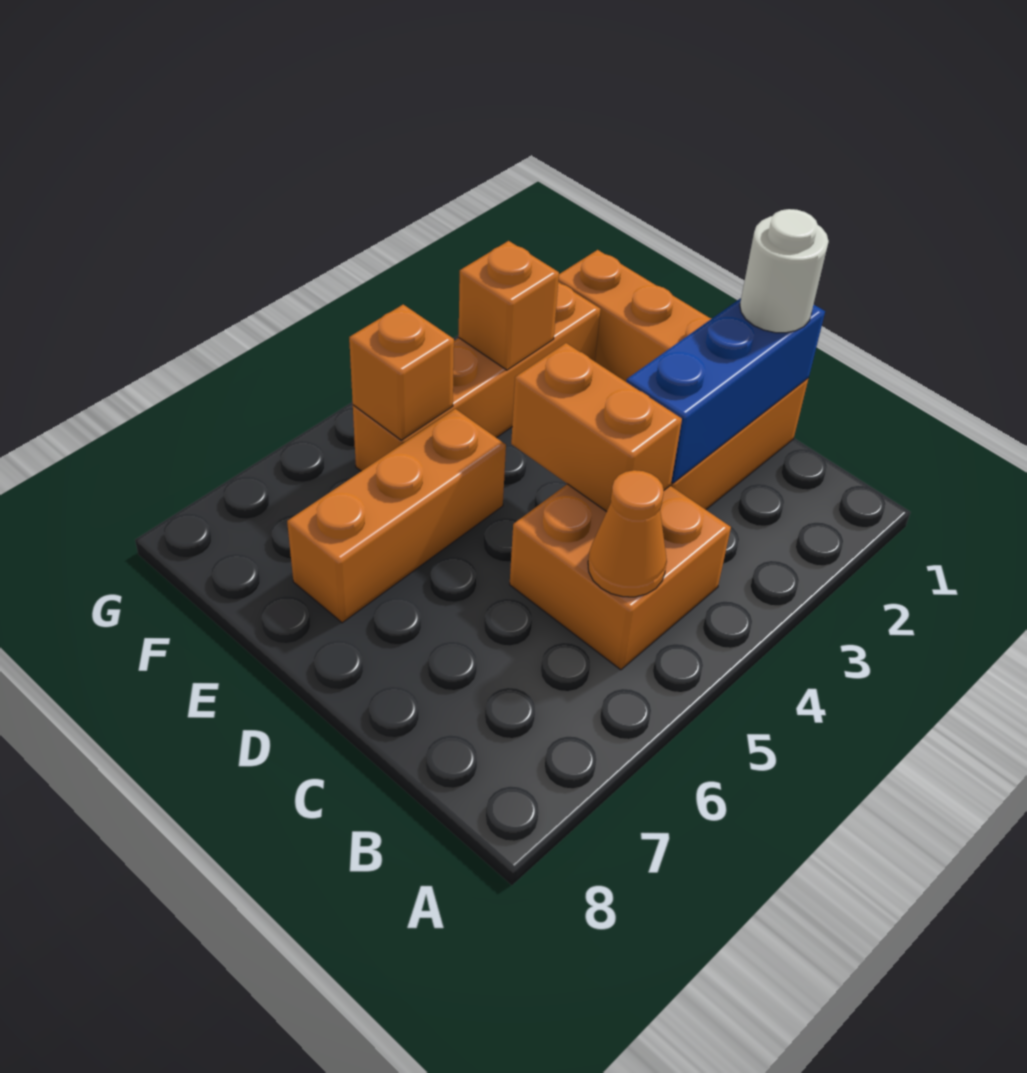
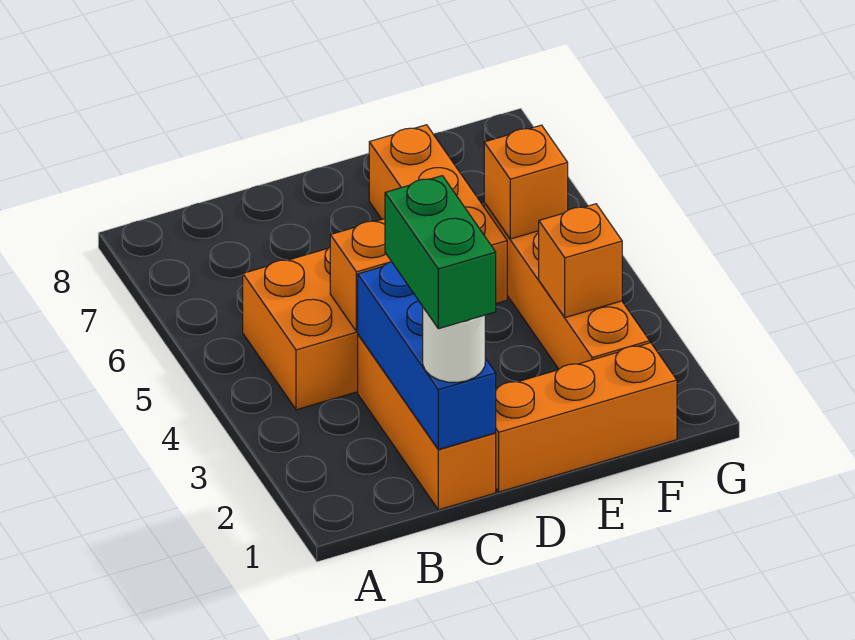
orange 1x1 cone [588,470,667,597] -> none
none -> green 1x2 brick [385,176,496,329]

